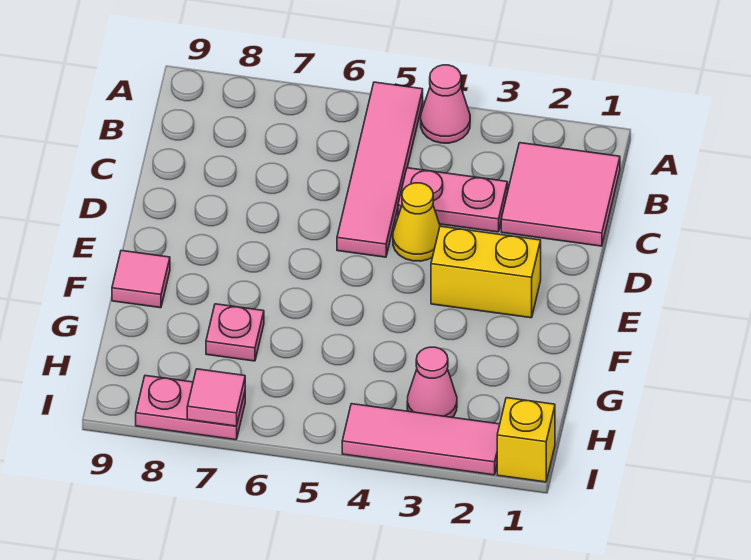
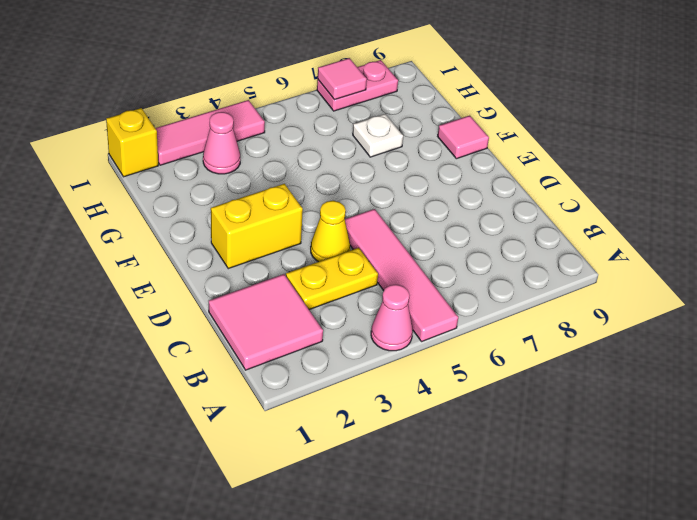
pink 1x2 plate [398,168,508,232] -> yellow 1x2 plate [286,248,378,310]
pink 1x1 plate [206,304,264,361] -> white 1x1 plate [353,114,403,157]

